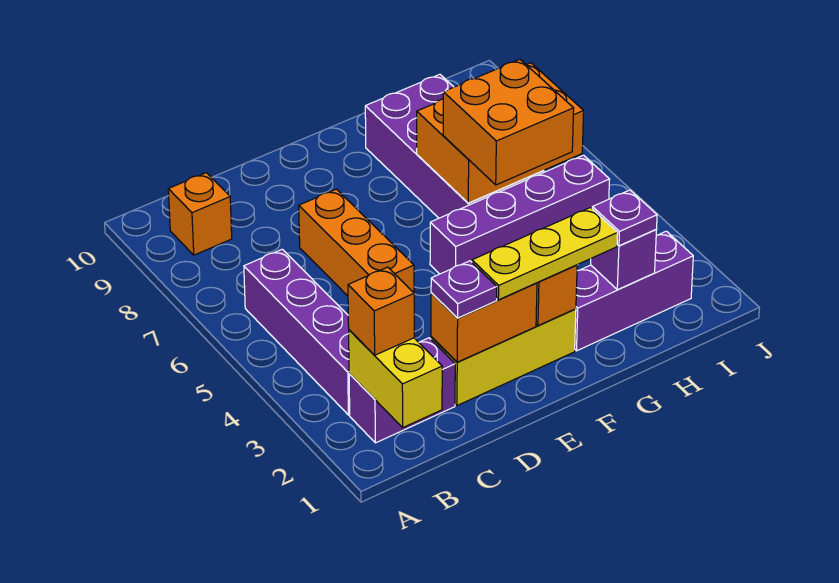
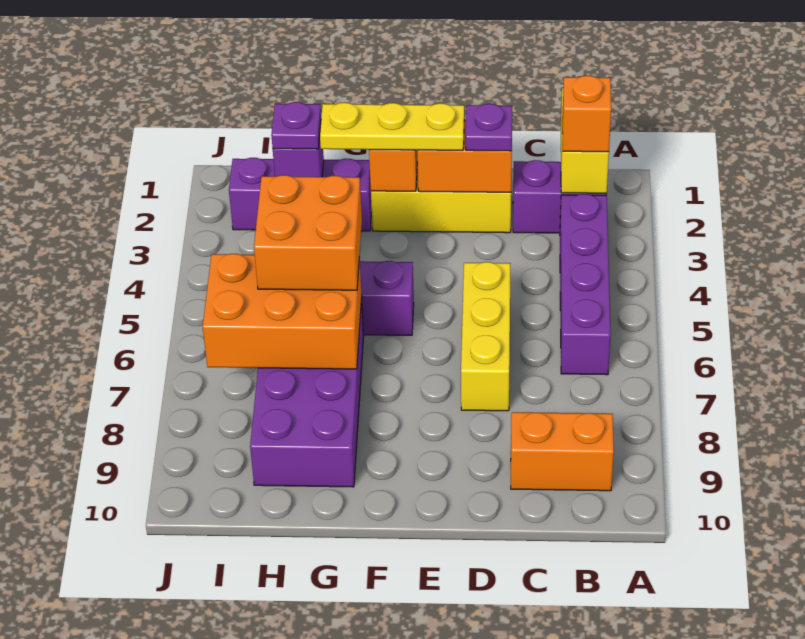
orange 1x1 brick [168,173,232,255] -> orange 1x2 brick [511,412,614,491]
orange 1x3 brick [299,189,414,296] -> yellow 1x3 brick [461,262,511,411]

